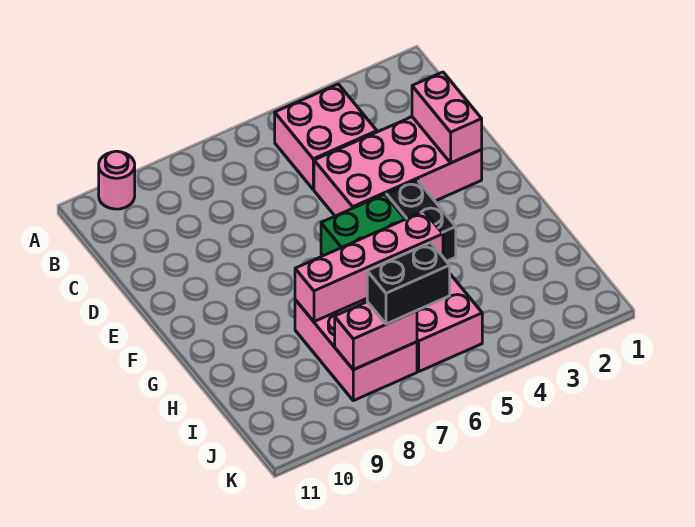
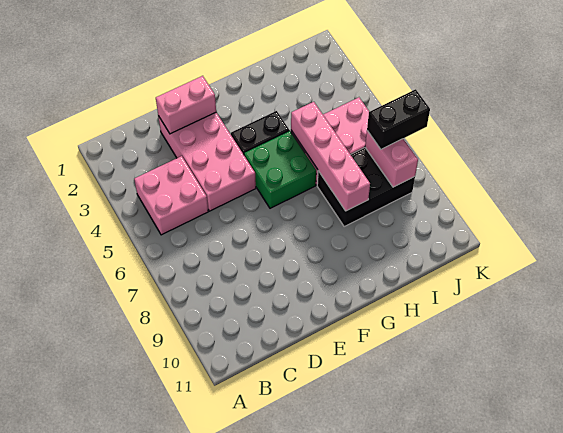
pink 1x1 round brick [99,151,135,209] -> none
pink 2x3 brick [295,299,417,401] -> black 2x3 brick [317,148,415,226]
black 1x2 brick [367,243,450,324] -> black 1x2 brick turned to [367,89,430,149]

